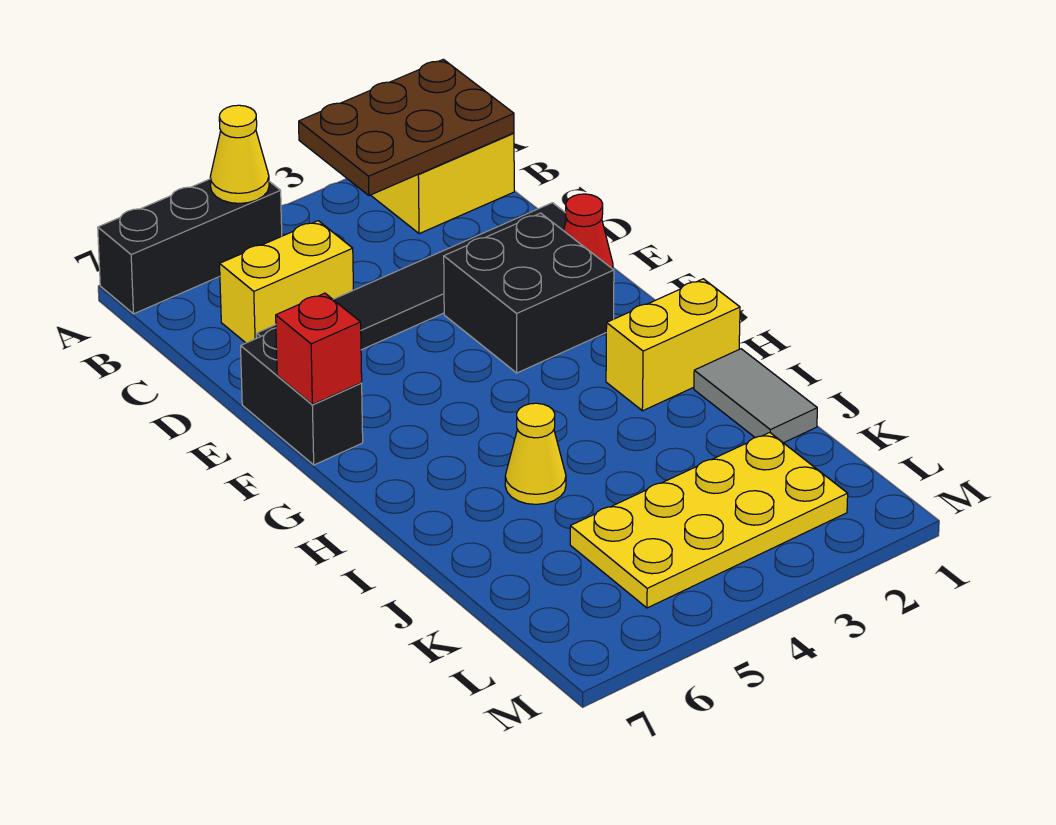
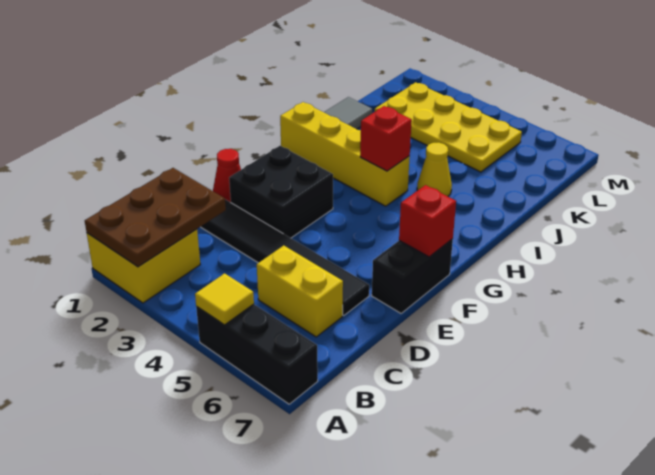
brown 2x3 plate [299,59,514,196] -> brown 2x3 plate turned to [85,168,226,267]
yellow 1x1 cone [210,105,269,203] -> yellow 1x1 tile [195,273,254,325]
yellow 1x2 brick [606,279,740,411] -> yellow 1x4 brick [280,102,410,206]
none -> red 1x1 brick [360,106,412,171]

